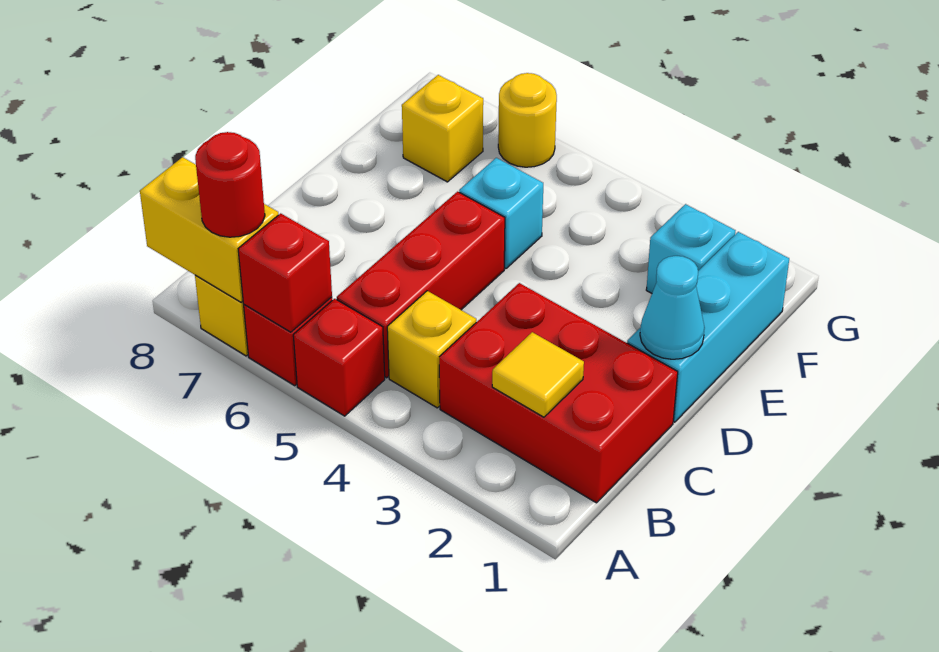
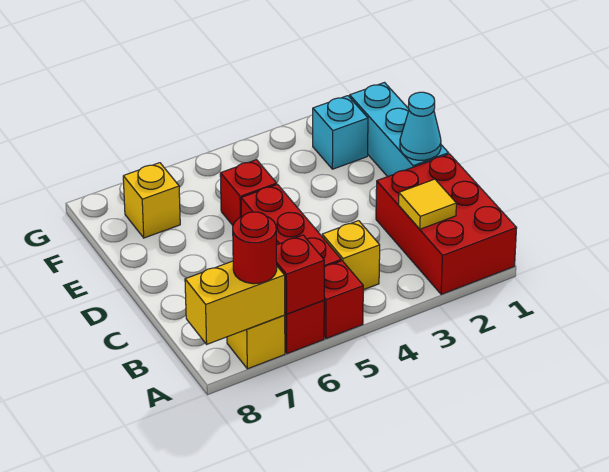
red 2x3 brick [439,283,678,503] -> red 2x3 brick turned to [376,154,517,294]
cyan 1x1 brick [459,158,543,269] -> red 1x1 brick [220,160,277,225]
yellow 1x1 round brick [498,73,557,167] -> none

